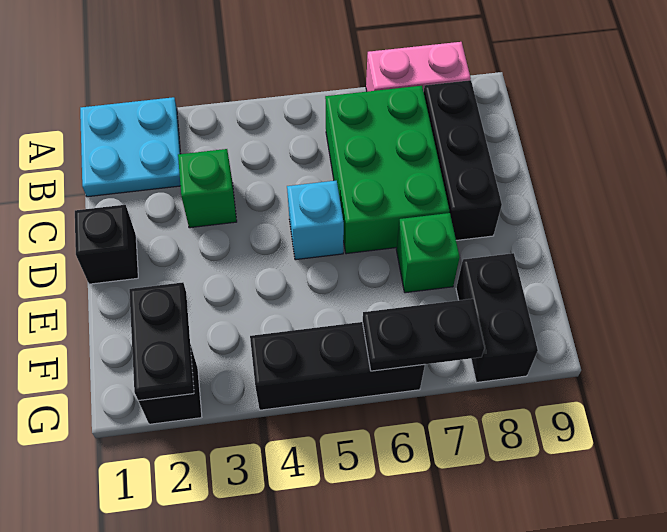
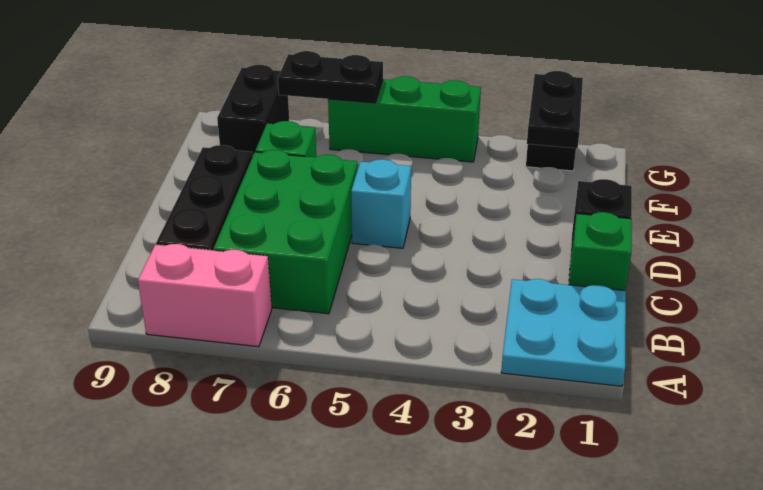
green 1x1 brick [178,149,237,228] -> green 1x1 brick moved to [569,212,632,291]
black 1x3 brick [250,322,425,410] -> green 1x3 brick [328,76,481,162]

